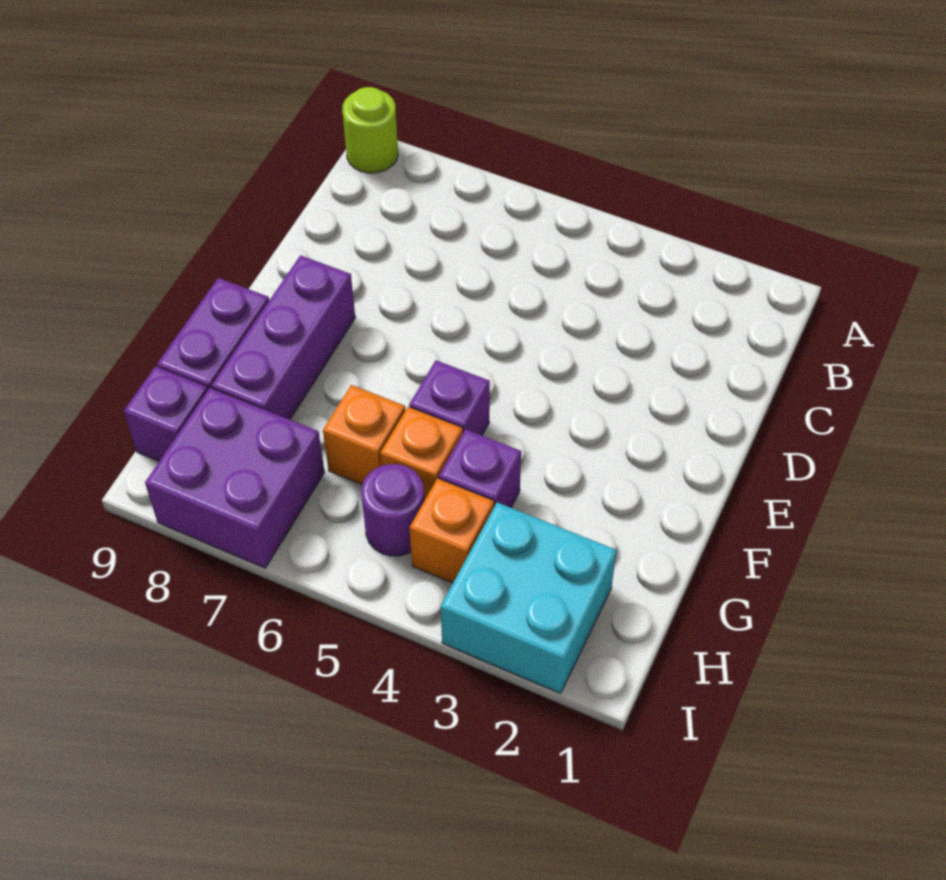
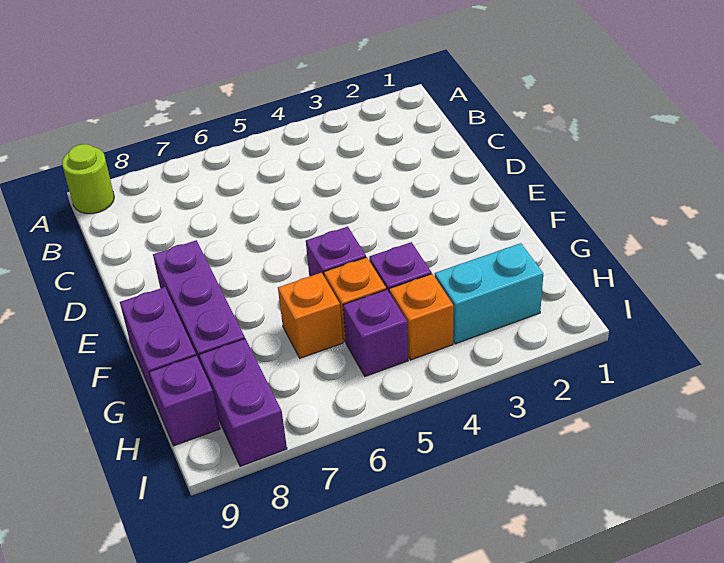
cyan 2x2 brick [441,502,617,693] -> cyan 1x2 brick [435,243,543,344]
purple 1x1 round brick [361,464,424,556] -> purple 1x1 brick [343,289,408,376]
purple 2x2 brick [145,388,325,568] -> purple 1x2 brick [199,339,287,466]

